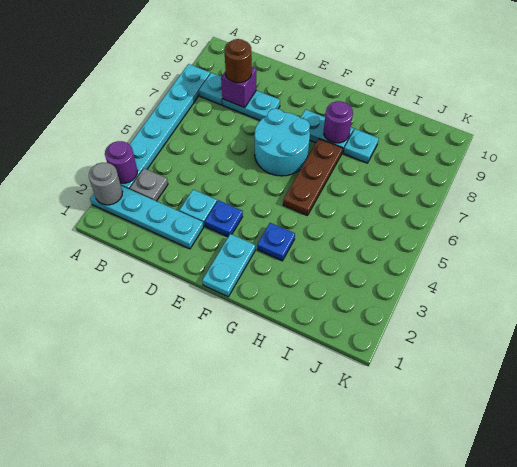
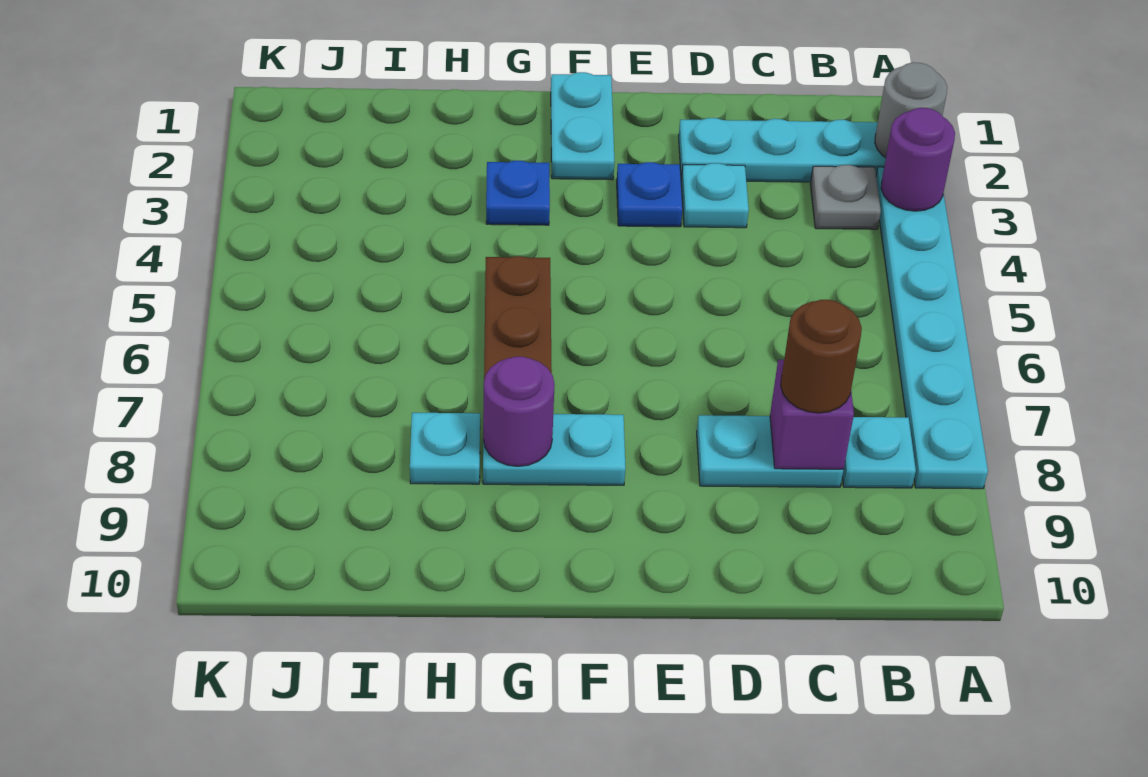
cyan 2x2 round brick [255,108,310,176] -> none

